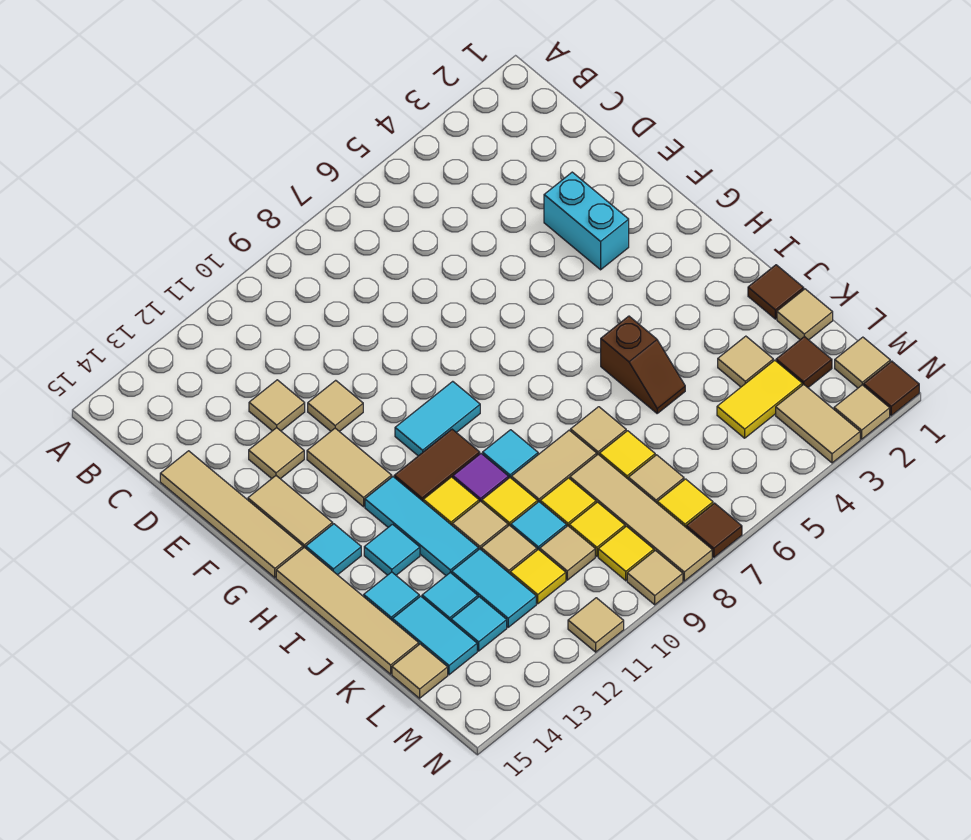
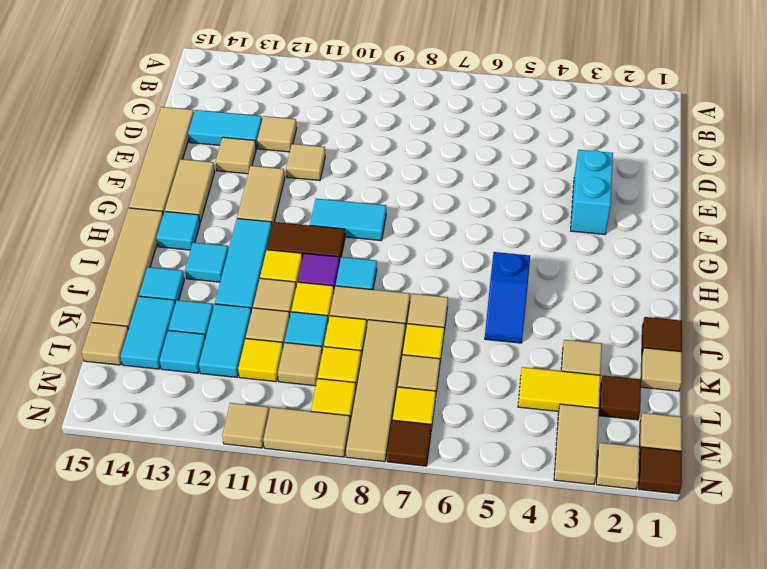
none -> cyan 1x2 tile [188,110,262,149]
brown 1x2 slope [601,316,685,413] -> blue 1x2 slope [485,252,530,343]
tan 1x1 tile [627,550,683,605] -> tan 1x2 tile [263,407,350,457]

